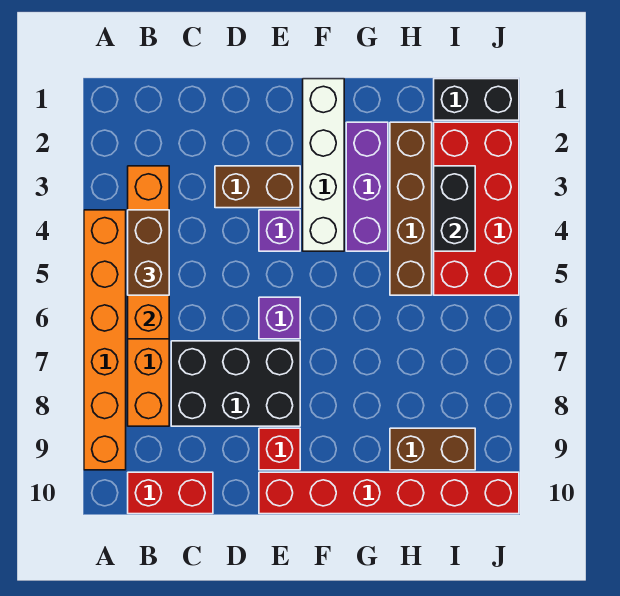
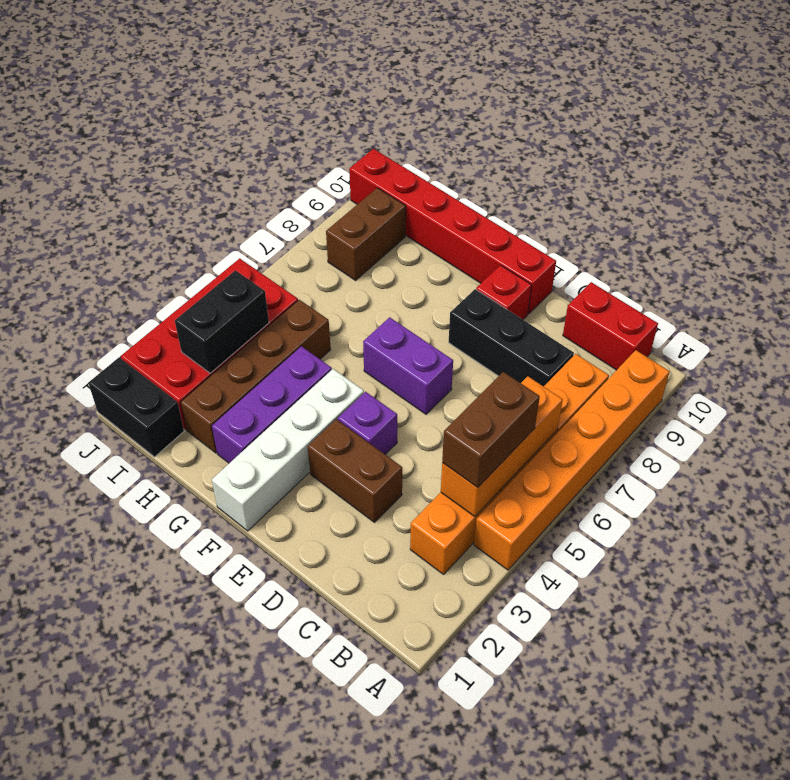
black 2x3 brick [171,341,300,426] -> black 1x3 brick [449,289,574,386]
purple 1x1 brick [259,297,300,339] -> purple 1x2 brick [363,317,453,414]
brown 1x2 brick [390,428,475,470] -> brown 1x2 brick turned to [326,188,406,280]

